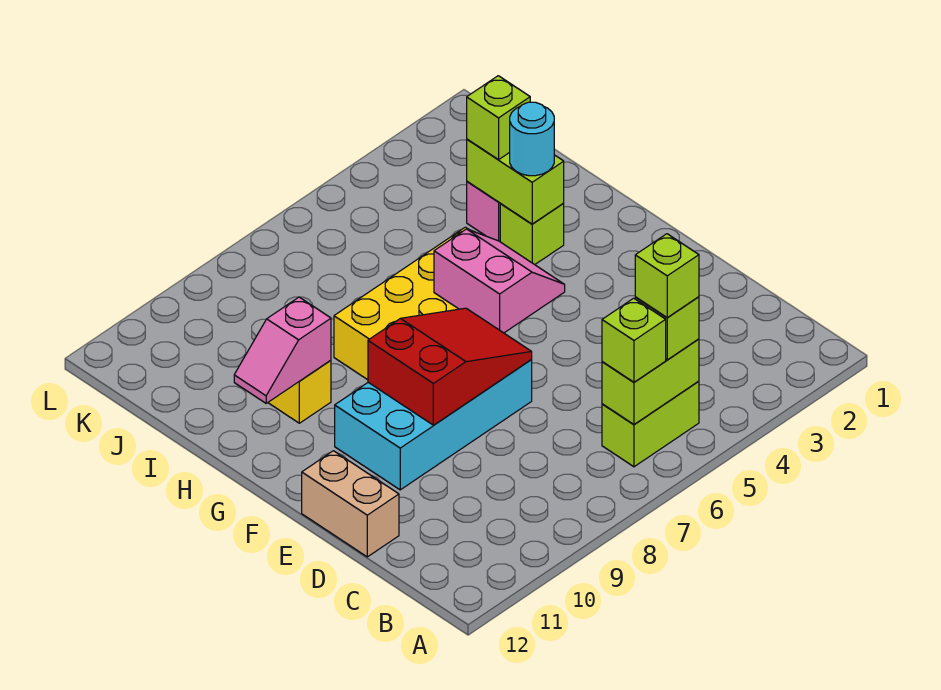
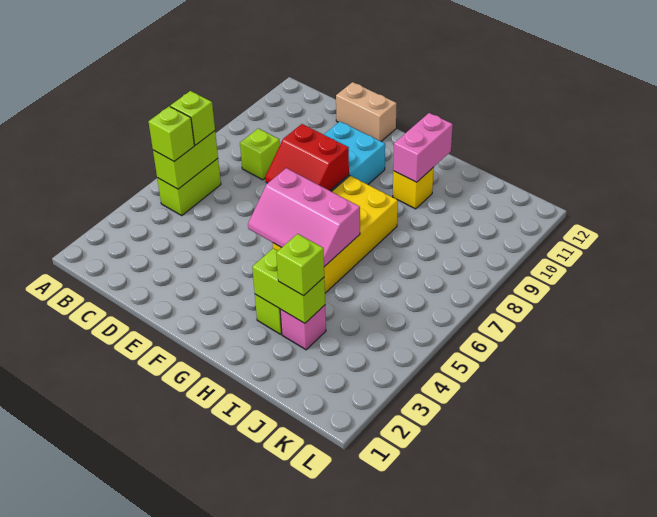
lime 1x1 brick [635,234,699,317] -> lime 1x1 brick moved to [240,128,280,180]
red 2x3 slope [368,308,532,425] -> red 2x2 slope [265,124,349,191]
pink 2x2 slope [434,229,565,333] -> pink 2x3 slope [248,168,360,267]
cyan 1x1 round brick [510,102,554,176] -> none
pink 1x2 slope [234,297,331,403] -> pink 1x2 brick [393,113,453,182]

